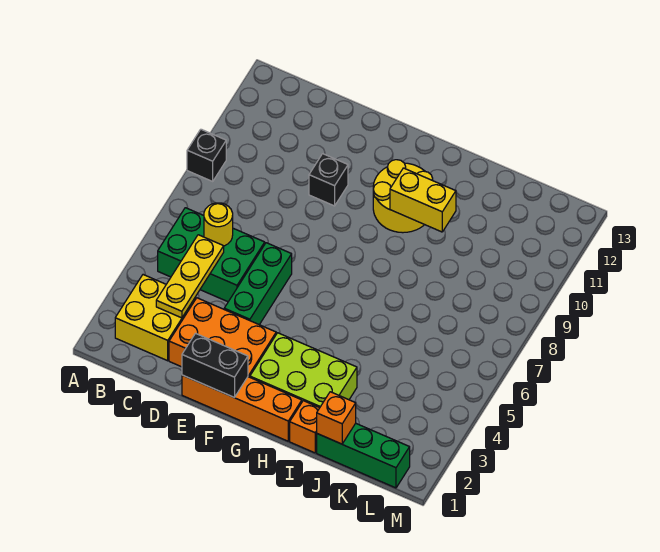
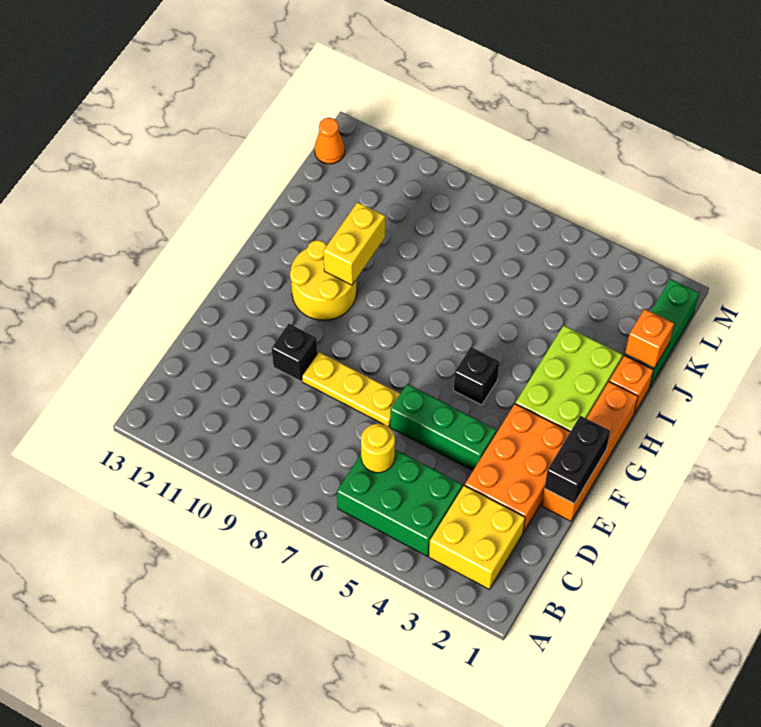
black 1x1 brick [187,129,226,181] -> black 1x1 brick moved to [454,347,499,405]
green 2x3 brick [158,208,265,302] -> green 2x3 brick turned to [337,450,463,556]
yellow 1x3 plate [156,235,224,318] -> yellow 1x3 plate moved to [302,352,400,427]
none -> orange 1x1 cone [315,118,345,164]

